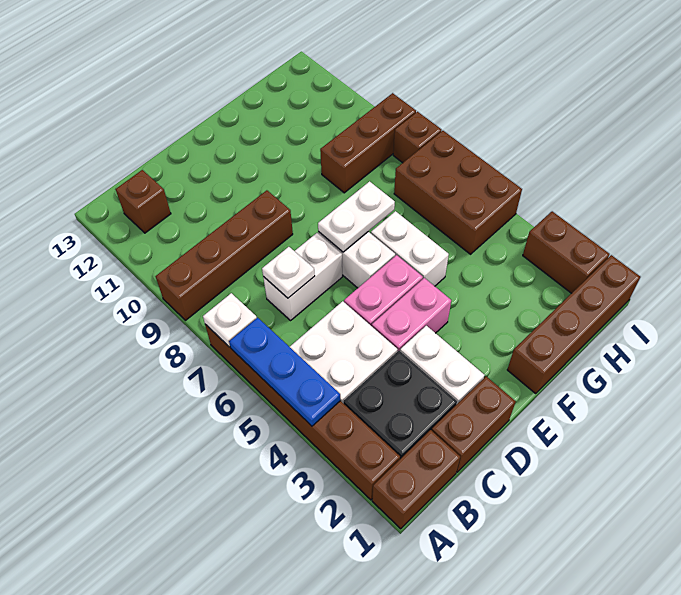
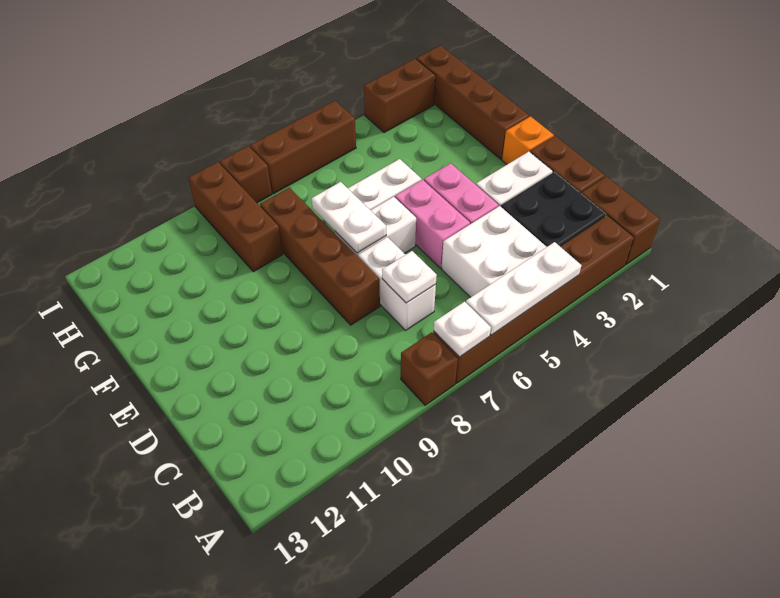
blue 1x3 plate [229,318,340,426] -> white 1x3 plate [466,242,581,335]
brown 1x4 brick [156,190,293,320] -> brown 1x4 brick moved to [260,187,380,325]
brown 1x1 brick [116,170,171,233] -> brown 1x1 brick moved to [401,332,458,405]
none -> orange 1x1 brick [502,117,554,164]
brown 2x3 brick [394,131,522,254] -> brown 1x3 brick [250,101,356,194]

